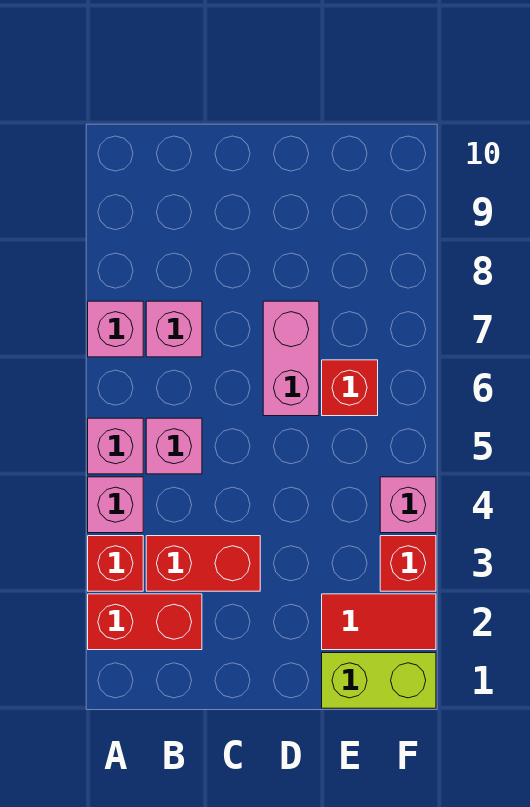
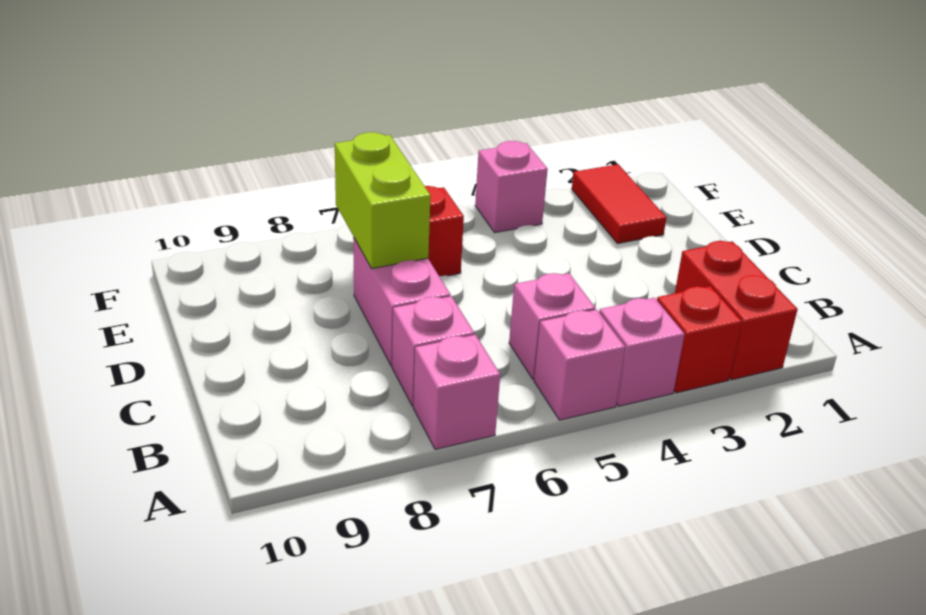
red 1x2 brick [146,536,260,591] -> none
pink 1x2 brick [263,301,319,416] -> pink 1x2 brick turned to [353,237,451,366]
lime 1x2 brick [322,653,436,708] -> lime 1x2 brick moved to [335,132,431,269]
red 1x1 brick [380,536,436,591] -> none

